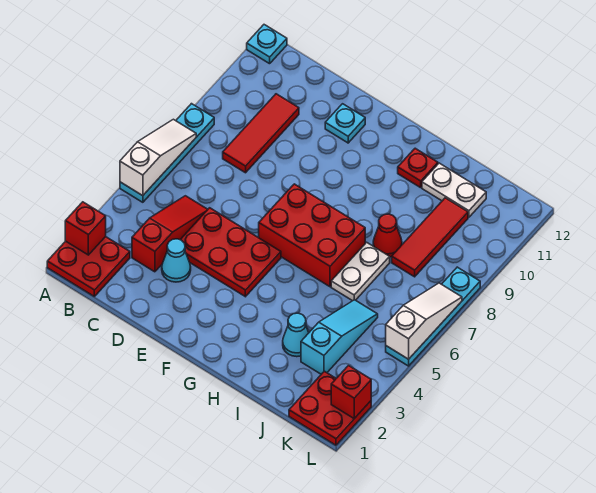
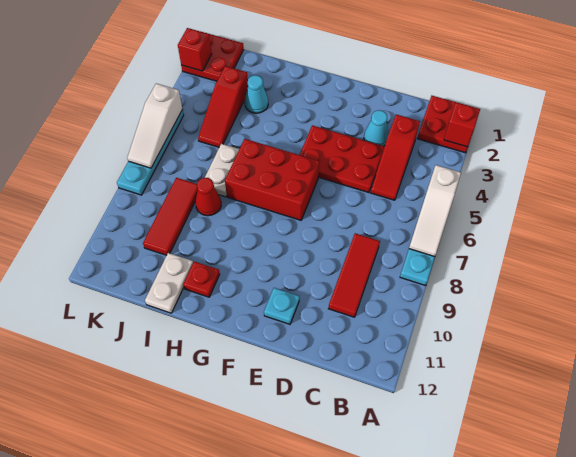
cyan 1x1 plate [247,25,287,64] -> none
white 1x2 plate [422,163,486,217] -> white 1x2 plate turned to [145,253,193,313]
cyan 1x3 slope [301,300,378,374] -> red 1x3 slope [198,66,248,147]

